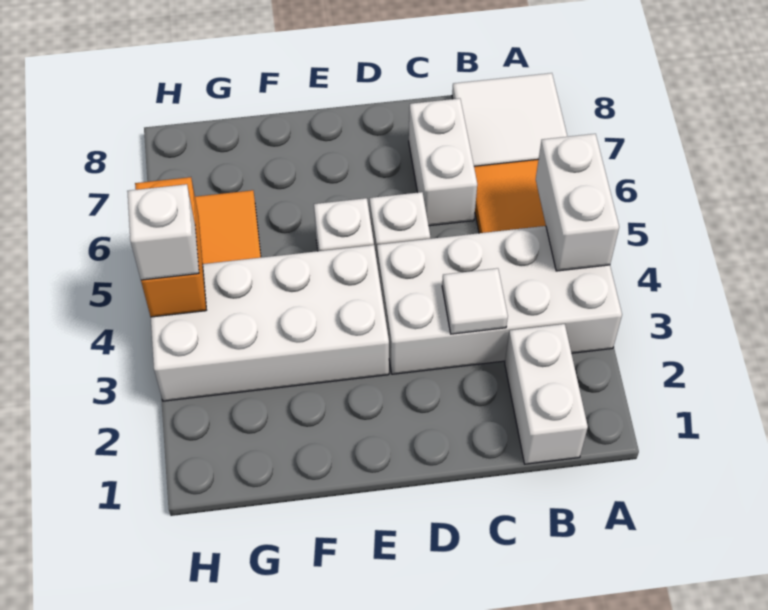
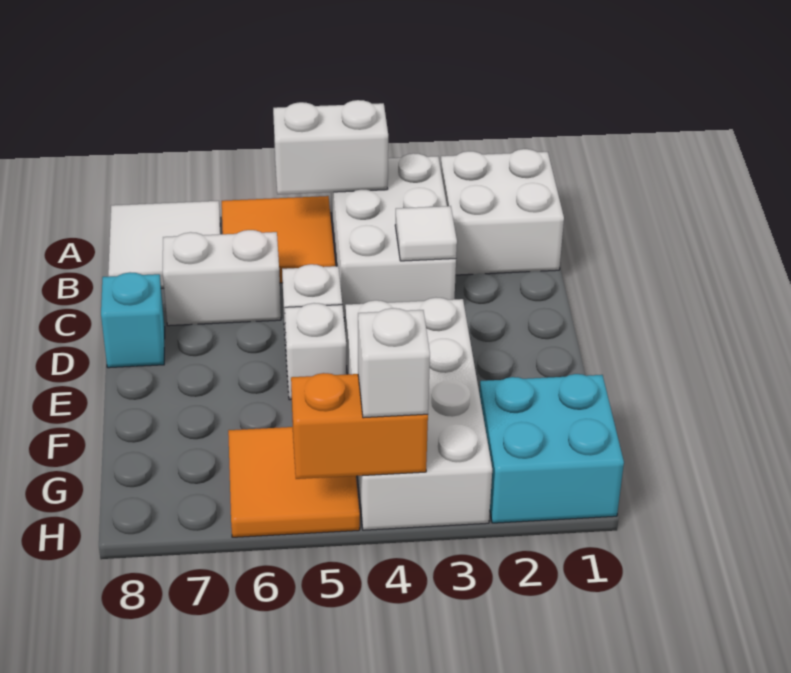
white 2x4 brick [377,226,622,374] -> white 2x3 brick [331,153,456,317]
white 1x2 brick [505,324,588,464] -> white 2x2 brick [441,149,564,275]
none -> cyan 1x1 brick [101,272,165,368]
none -> cyan 2x2 brick [480,374,624,523]

